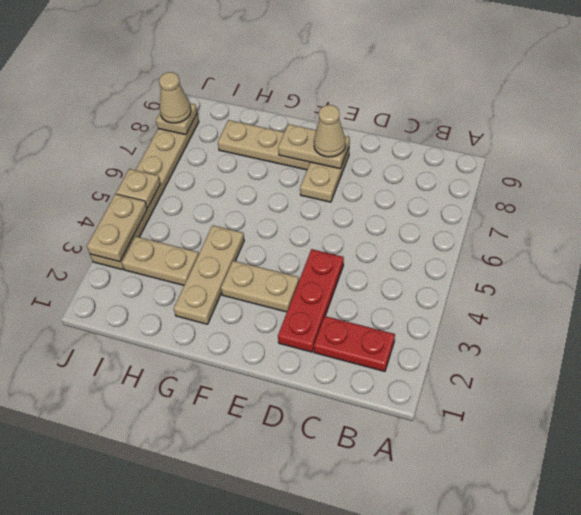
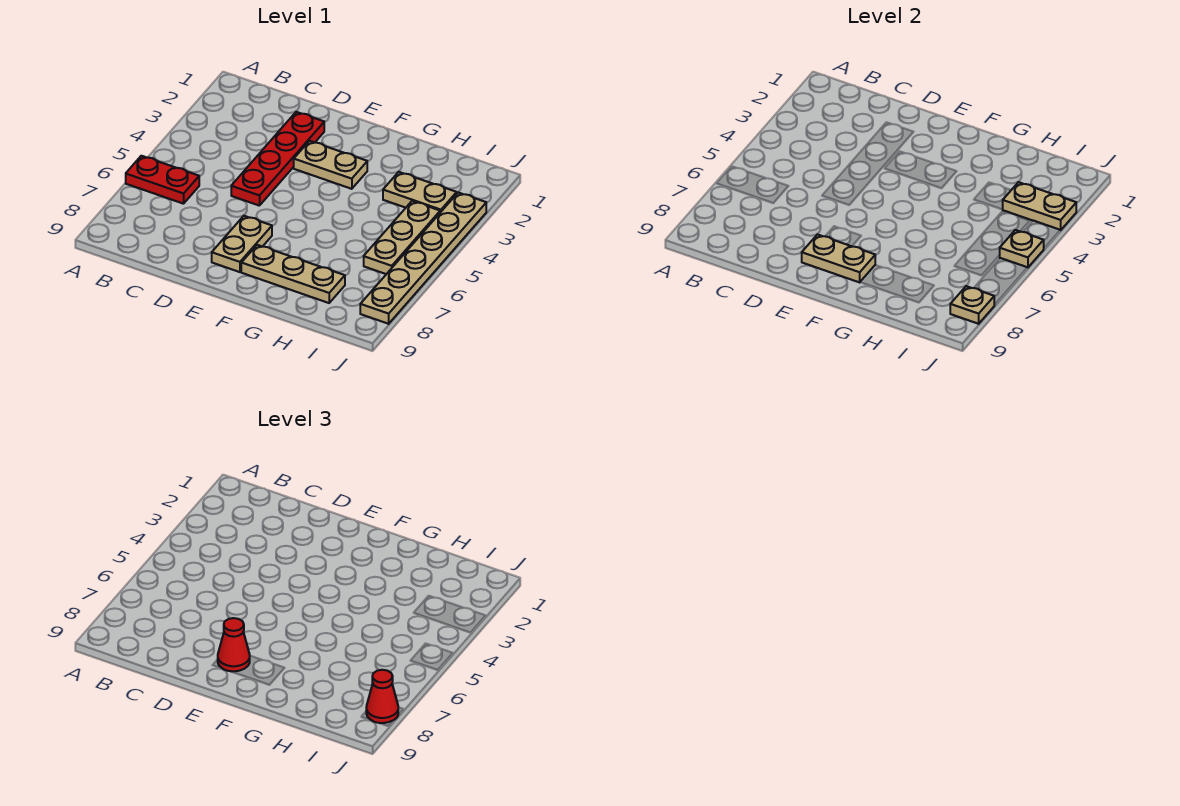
red 1x2 plate [314,316,395,371] -> red 1x2 plate moved to [126,156,199,204]
red 1x3 plate [278,249,344,352] -> red 1x4 plate [231,112,324,206]
tan 1x1 cone [314,105,346,157] -> red 1x1 cone [218,618,250,671]
tan 1x3 plate [174,225,244,324] -> tan 1x3 plate moved to [364,201,440,274]
tan 1x2 plate [87,194,147,262] -> tan 1x2 plate turned to [1002,182,1076,230]
tan 1x1 cone [159,72,191,123] -> red 1x1 cone [366,670,398,723]

